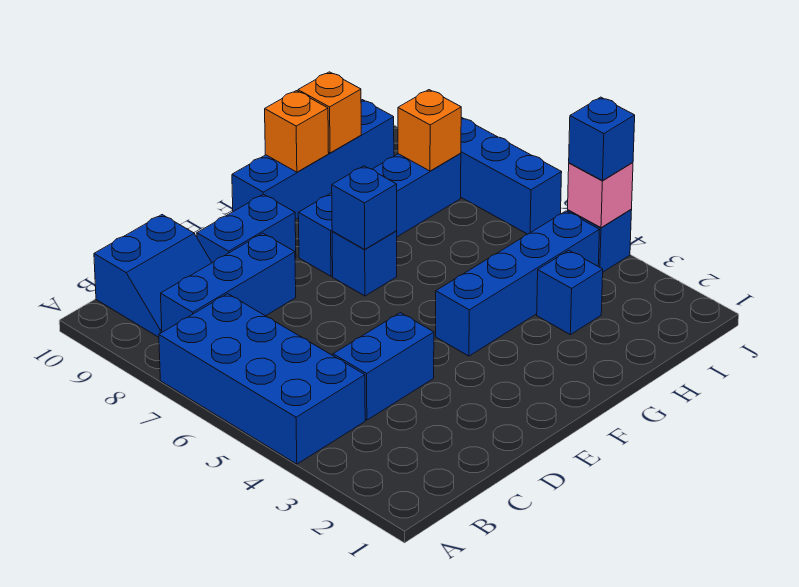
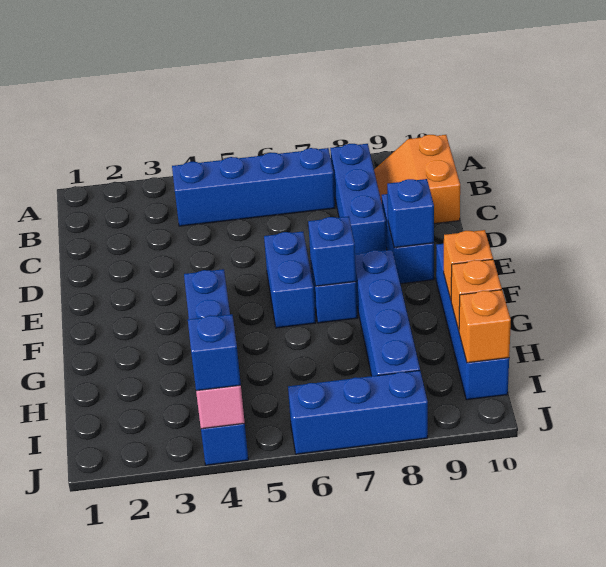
blue 2x4 brick [159,294,365,464] -> blue 1x4 brick [172,148,335,226]
blue 2x2 slope [94,215,212,337] -> orange 2x2 slope [374,135,460,224]
blue 1x2 brick [333,313,434,420] -> blue 1x2 brick moved to [264,231,316,328]
blue 1x1 brick [537,251,603,335] -> blue 1x1 brick moved to [387,179,434,248]
orange 1x1 brick [398,90,461,171] -> orange 1x1 brick moved to [459,290,511,363]

